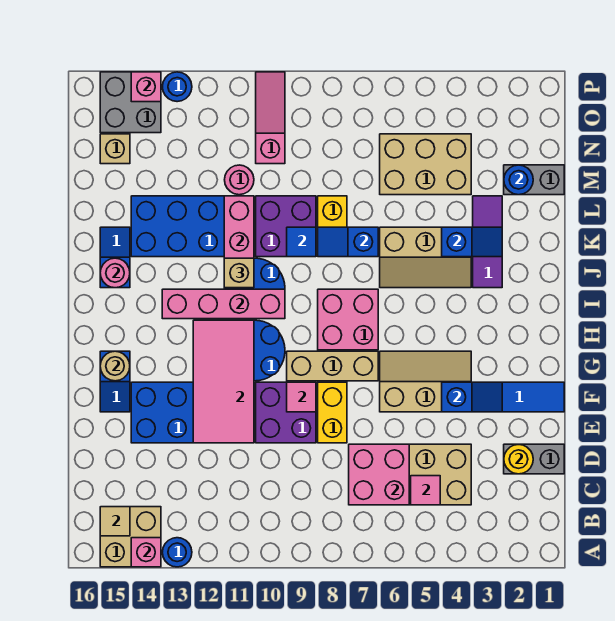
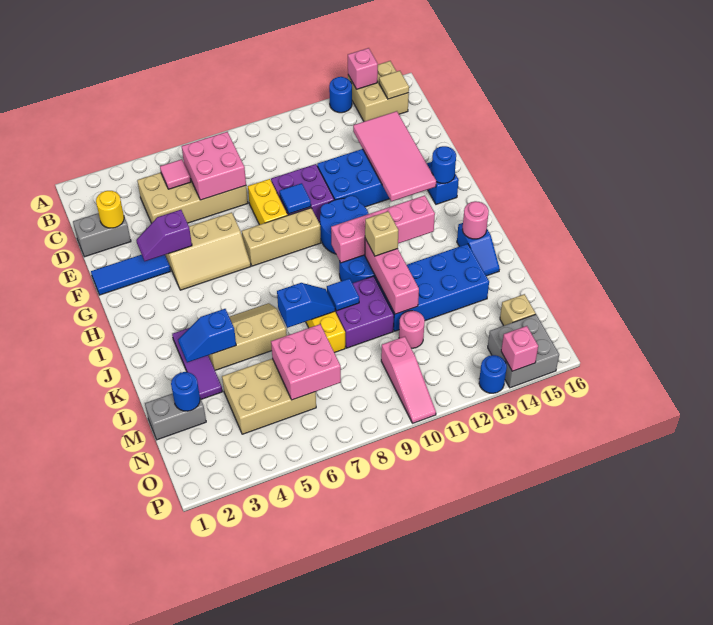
pink 2x4 tile [193,320,254,443] -> pink 2x4 tile moved to [353,111,436,201]
blue 1x2 slope [442,382,502,412] -> purple 1x2 slope [136,210,192,261]
pink 1x1 tile [287,382,316,412] -> blue 1x1 tile [280,183,311,214]
tan 1x1 round brick [100,351,130,381] -> blue 1x1 round brick [431,146,456,183]
pink 2x2 brick [318,289,378,350] -> pink 2x2 brick moved to [271,324,341,400]

